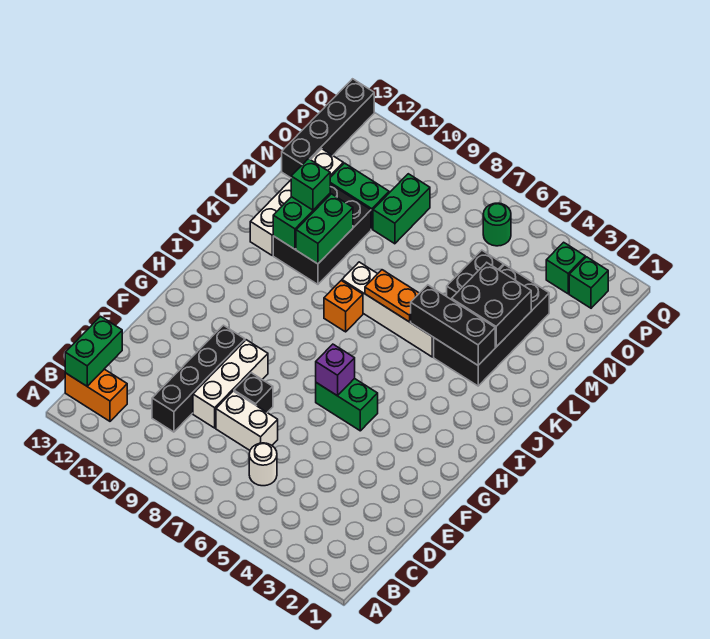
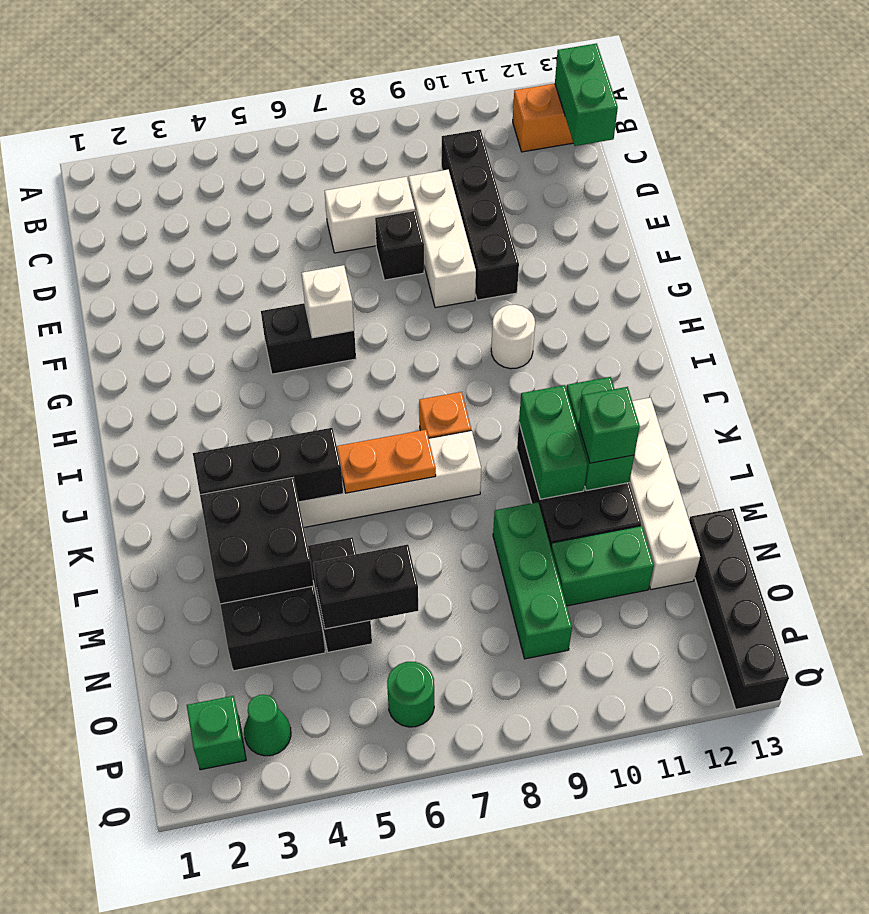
white 1x1 round brick [249,443,277,486] -> white 1x1 round brick moved to [491,305,535,369]
green 1x2 brick [316,378,378,431] -> black 1x2 brick [261,303,356,374]
purple 1x1 brick [316,344,355,396] -> white 1x1 brick [302,265,354,338]
none -> black 1x2 brick [313,544,418,629]
green 1x2 brick [373,174,430,244] -> green 1x3 brick [493,502,572,659]
green 1x1 brick [546,242,585,294] -> green 1x1 cone [244,695,291,756]

